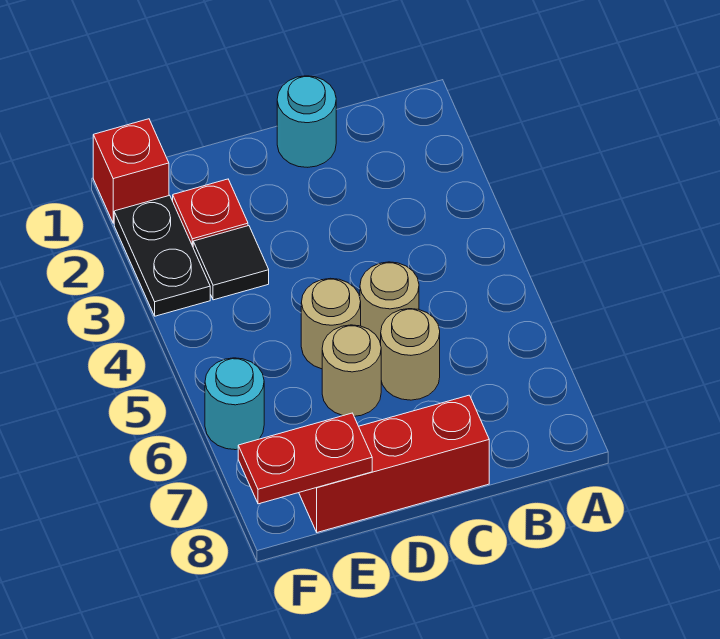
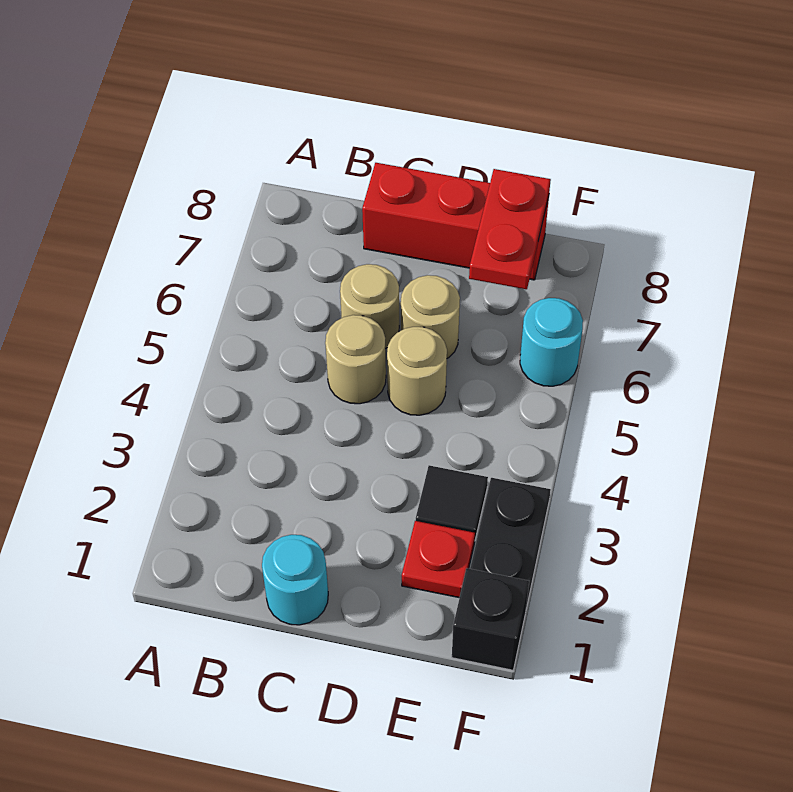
red 1x2 plate [238,413,372,504] -> red 1x2 plate turned to [469,169,551,289]
red 1x1 brick [93,119,169,223] -> black 1x1 brick [452,568,529,670]

